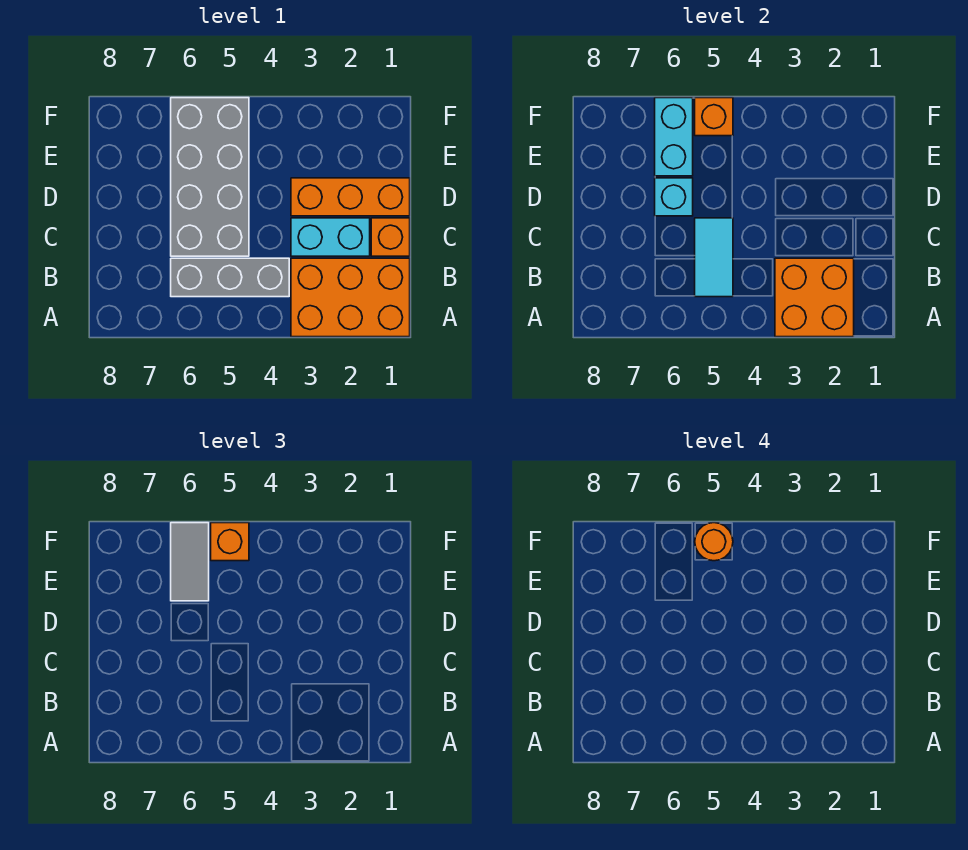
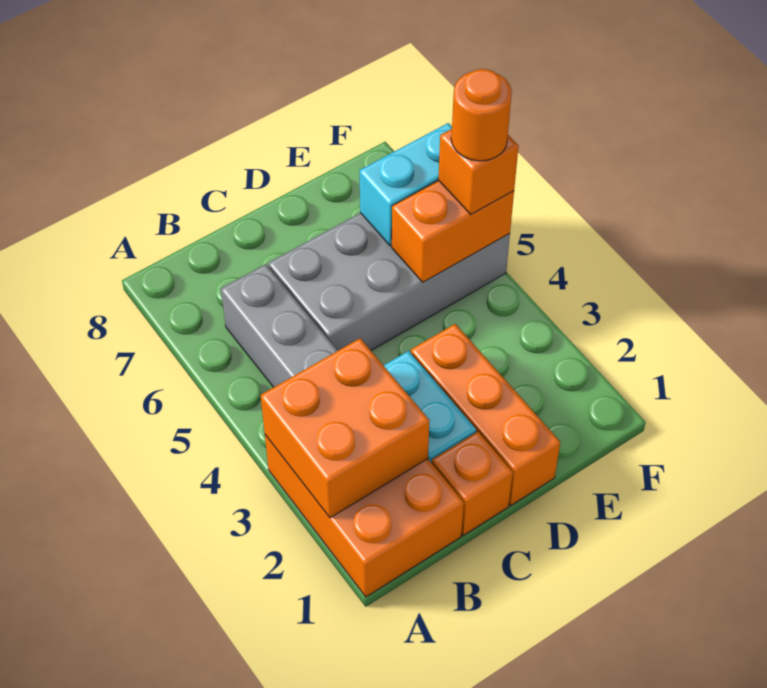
cyan 1x2 tile [695,218,733,297] -> none
cyan 1x1 brick [655,178,693,216] -> none
grey 1x2 tile [171,523,209,601] -> none
orange 1x1 brick [695,98,733,136] -> orange 1x2 brick [392,181,514,282]

